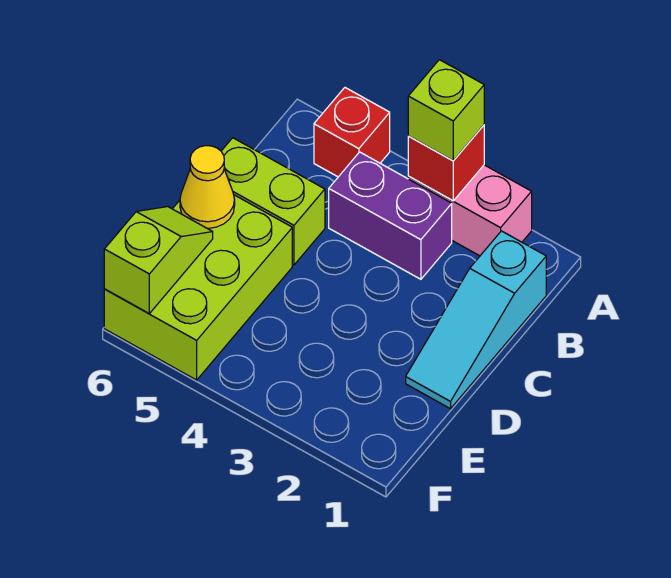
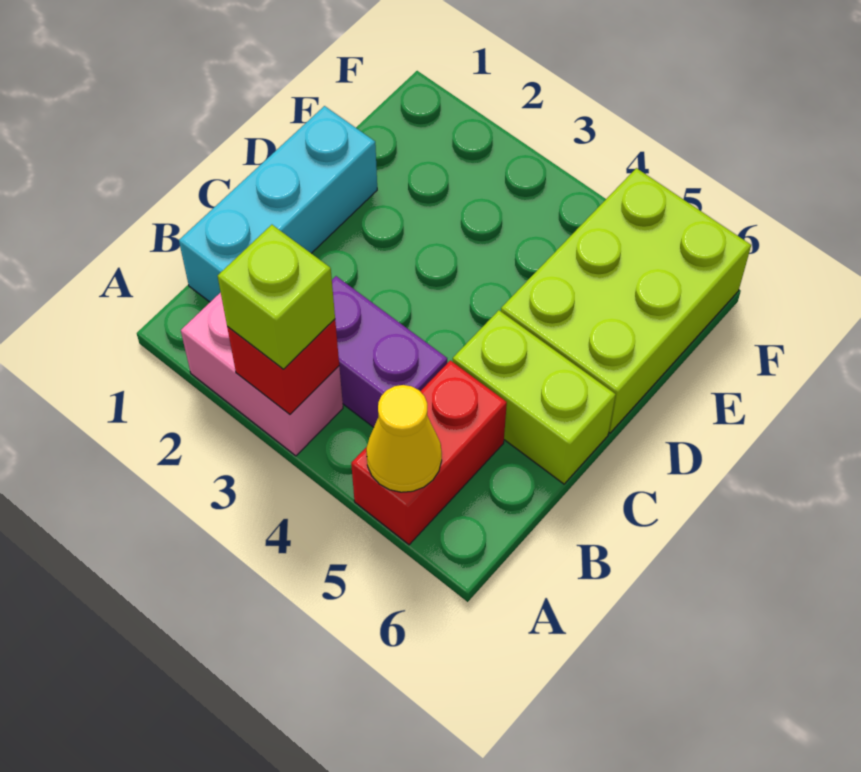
red 1x1 brick [314,88,390,177] -> red 1x2 brick [351,360,507,545]
cyan 1x3 slope [406,231,546,409] -> cyan 1x3 brick [179,106,377,302]
yellow 1x1 cone [180,146,235,228] -> yellow 1x1 cone moved to [366,385,442,492]
lime 1x2 slope [104,207,213,313] -> none

